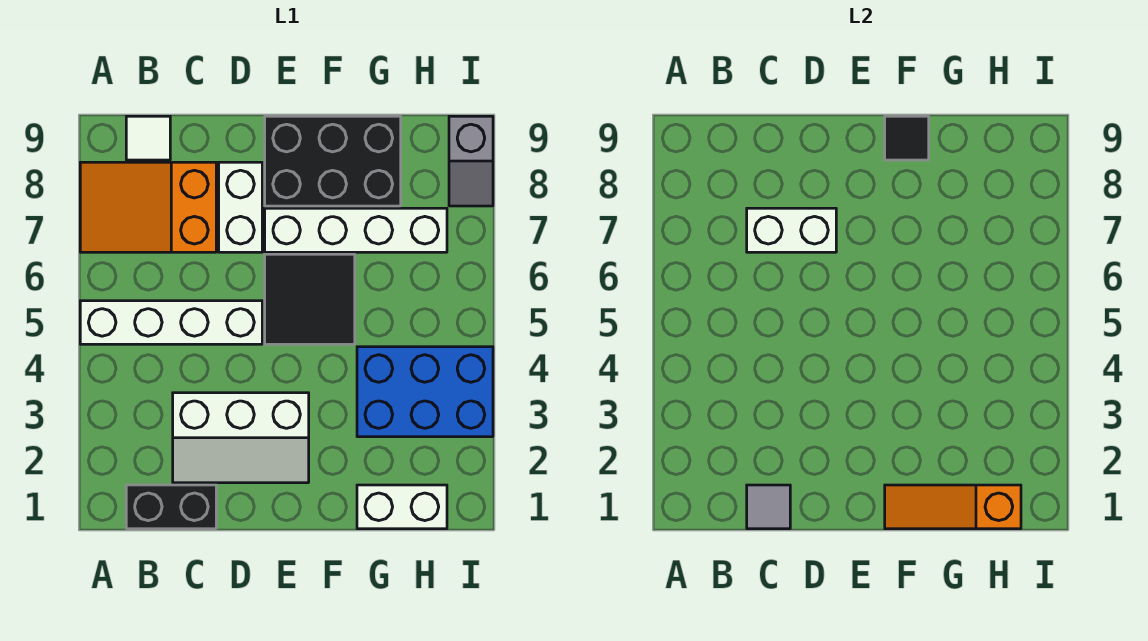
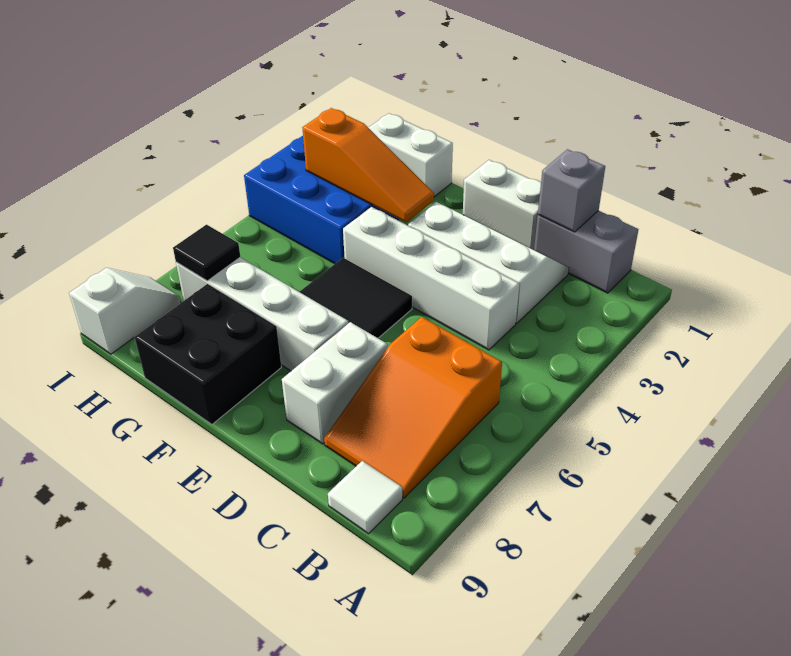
white 1x4 brick [80,301,262,344] -> white 1x4 brick moved to [343,207,519,350]
orange 2x3 slope [80,162,216,252] -> orange 2x3 slope turned to [324,317,502,498]
black 1x2 brick [126,485,216,529] -> grey 1x2 brick [534,211,638,293]
grey 1x1 tile [747,485,790,529] -> grey 1x1 brick [538,149,605,232]
white 1x2 brick [747,208,836,252] -> white 1x2 brick moved to [463,160,541,250]
black 2x3 brick [265,116,401,206] -> black 2x2 brick [135,284,281,424]
orange 1x3 slope [885,485,1021,529] -> orange 1x3 slope moved to [302,108,434,222]
black 1x1 tile [885,116,929,160] -> black 1x1 tile moved to [173,225,240,281]
grey 1x2 slope [449,116,493,206] -> white 1x2 slope [69,268,181,354]

